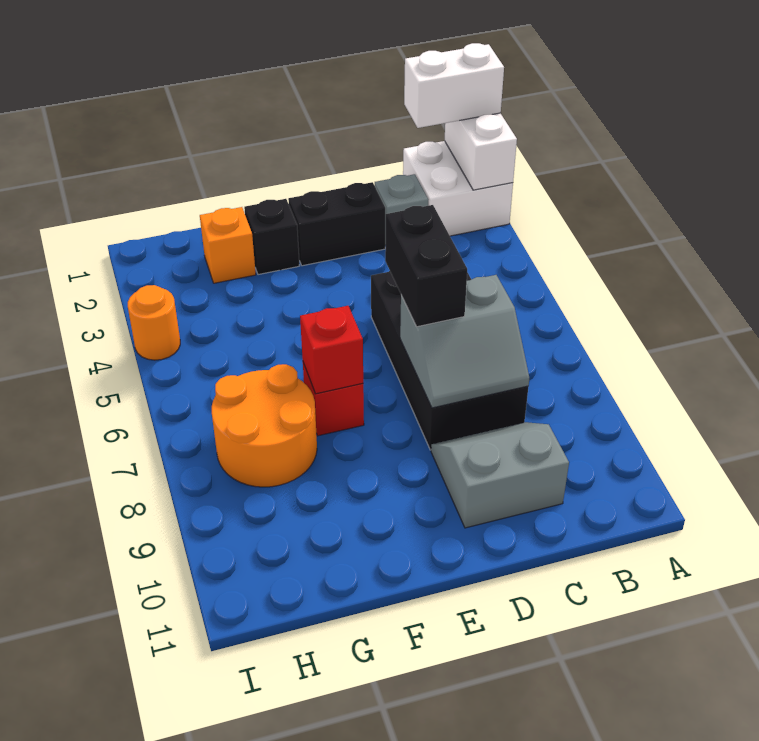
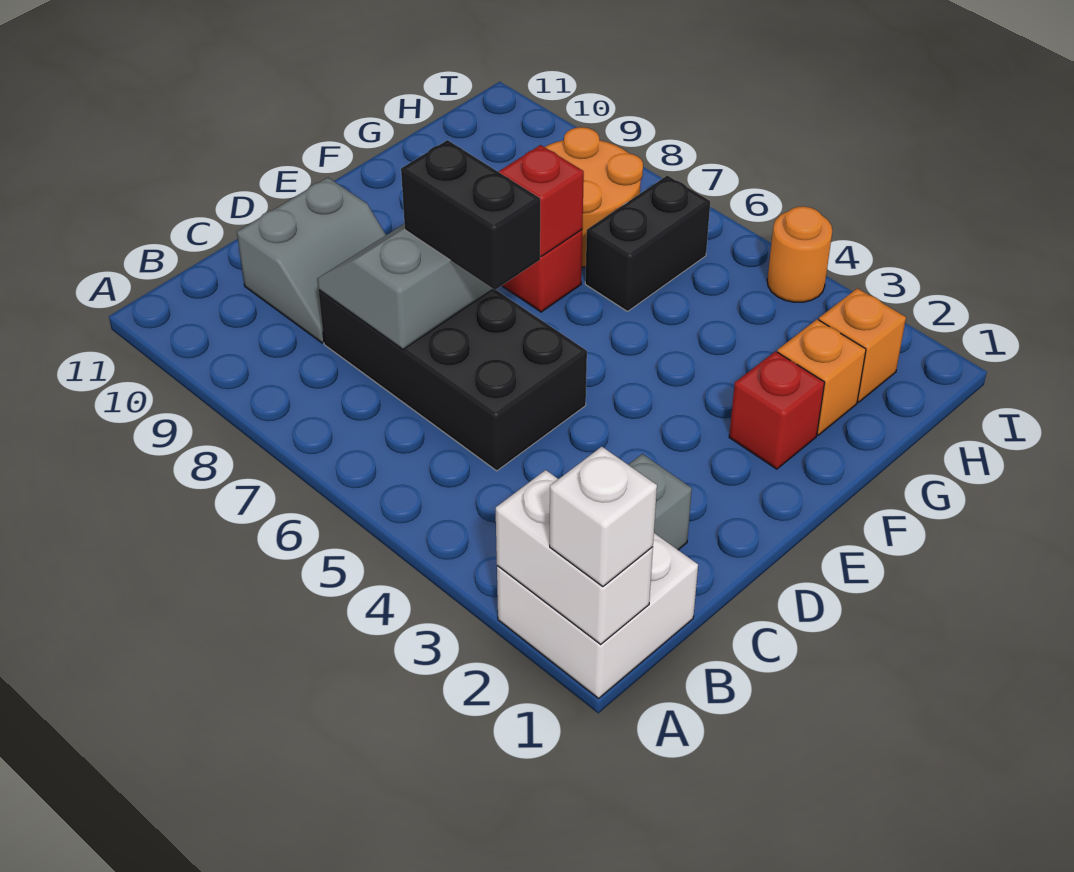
white 1x2 brick [404,43,504,128] -> white 1x1 brick [550,447,657,587]
black 1x2 brick [288,182,385,266] -> black 1x2 brick moved to [585,175,710,312]
black 1x1 brick [244,199,299,275] -> red 1x1 brick [729,351,825,469]
none -> orange 1x1 brick [819,288,906,402]

